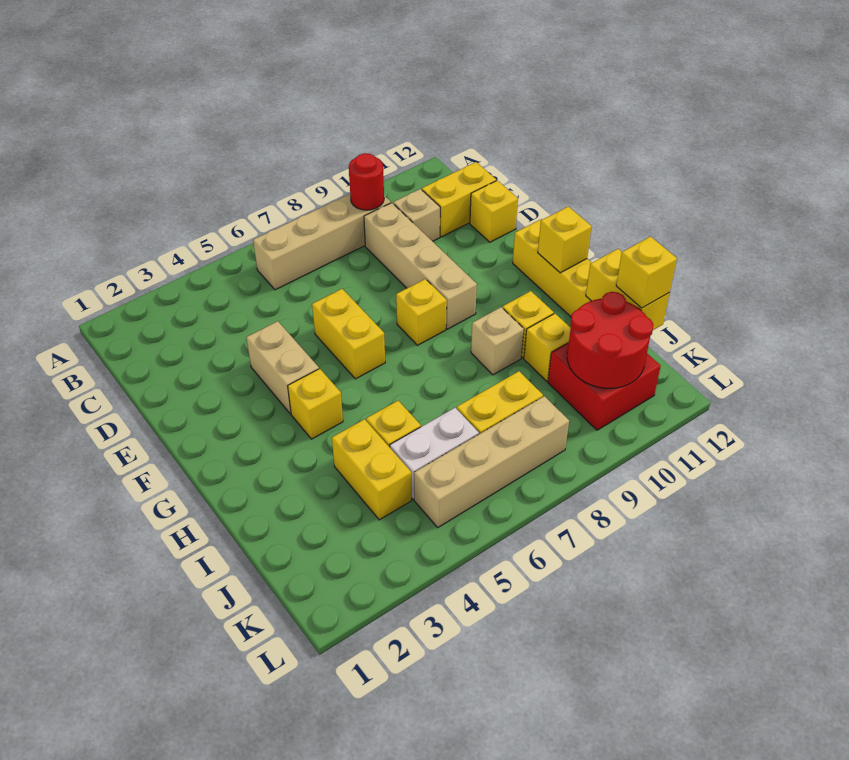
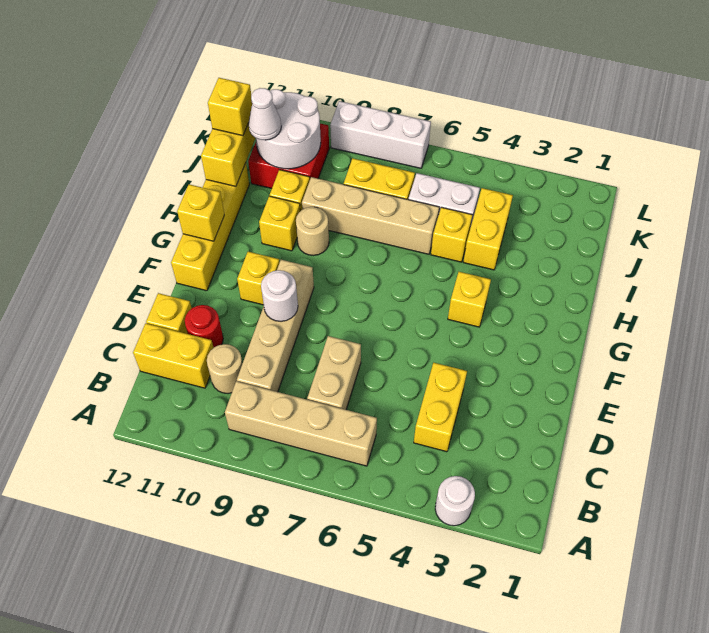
none -> white 1x1 round brick [435,476,475,526]
red 1x1 round brick [349,153,384,210] -> red 1x1 round brick moved to [185,305,223,347]
tan 1x1 brick [393,189,440,241] -> tan 1x1 round brick [207,344,243,394]
tan 1x2 brick [246,321,319,414] -> tan 1x2 brick moved to [307,336,361,410]
yellow 1x2 brick [312,289,385,379] -> yellow 1x2 brick moved to [414,363,467,452]
none -> white 1x1 round brick [261,270,298,321]
yellow 1x1 brick [396,279,447,345] -> yellow 1x1 brick moved to [237,252,280,305]
tan 1x1 brick [471,307,524,375] -> tan 1x1 round brick [296,207,329,256]
red 2x2 round brick [567,292,653,388] -> white 2x2 round brick [256,89,321,169]
none -> white 1x1 cone [248,88,281,140]
tan 1x4 brick [414,396,569,527] -> tan 1x4 brick moved to [302,177,439,254]
none -> white 1x3 brick [330,101,431,168]

